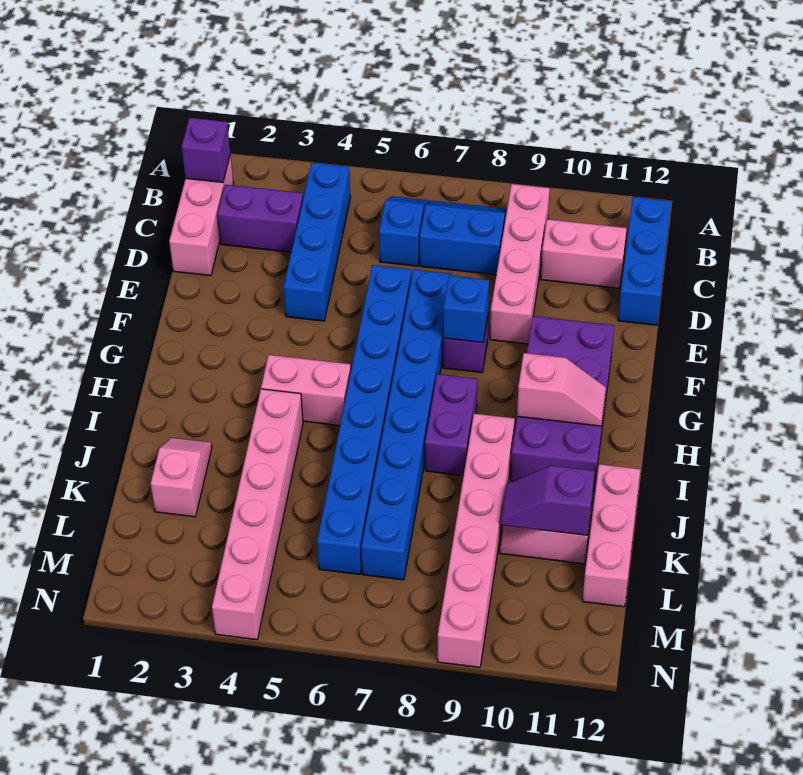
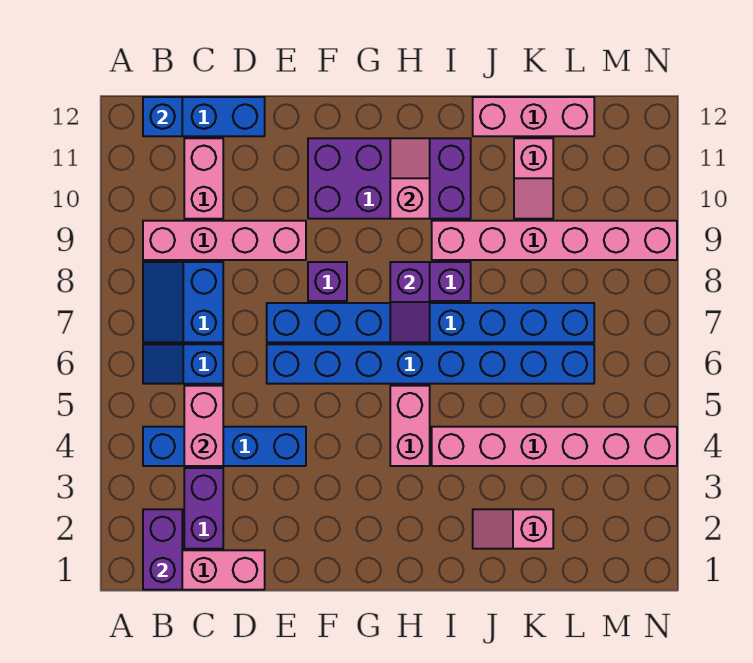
purple 1x1 brick [182,118,230,182] -> purple 1x2 brick [143,509,182,590]
none -> pink 1x2 brick [184,386,223,466]
blue 1x1 brick [443,275,489,343] -> blue 1x1 brick moved to [143,97,182,136]
purple 1x2 slope [501,466,595,535] -> purple 1x2 slope moved to [390,262,430,342]

